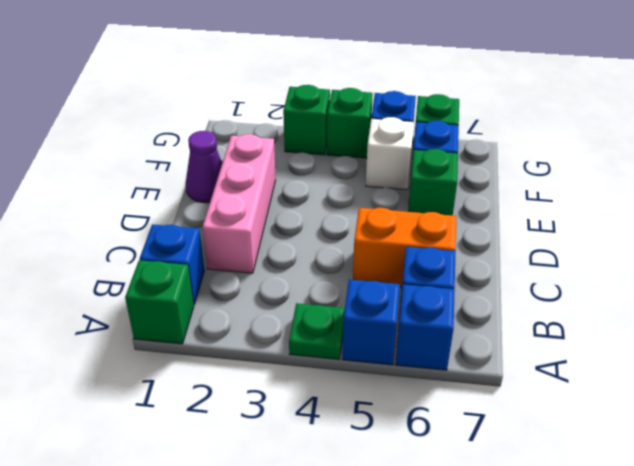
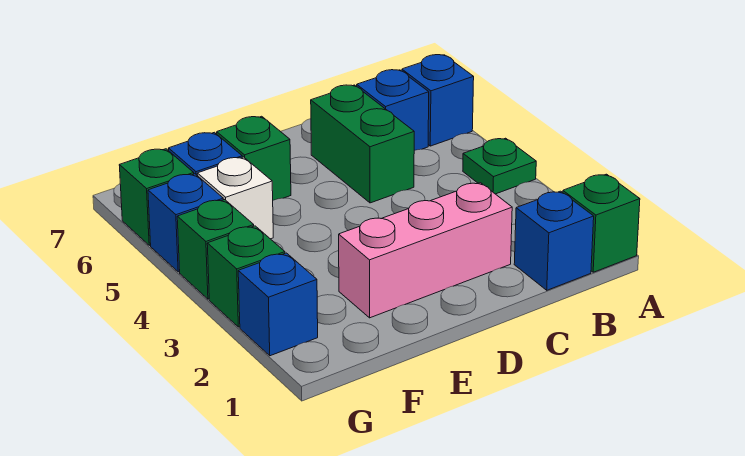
blue 1x1 brick [342,280,400,365] -> blue 1x1 brick moved to [238,253,318,356]
orange 1x2 brick [353,208,456,287] -> green 1x2 brick [311,85,414,203]
purple 1x1 cone [186,131,222,203] -> none

